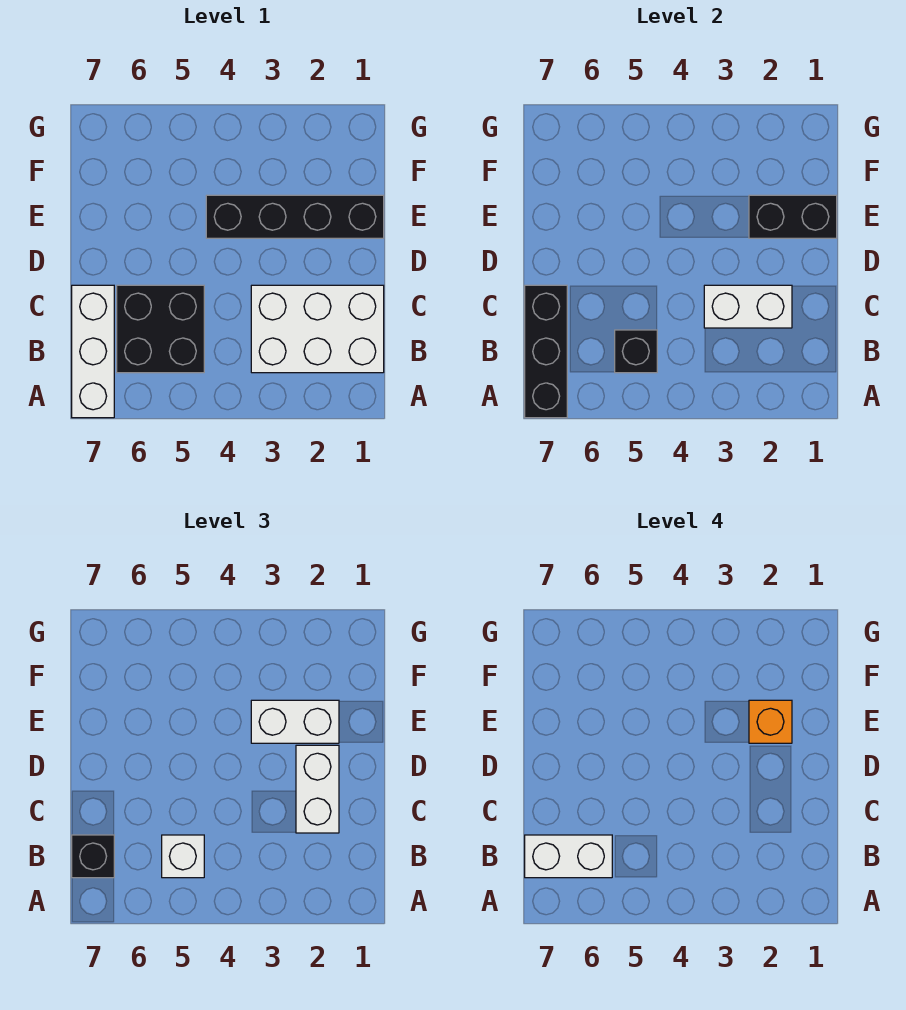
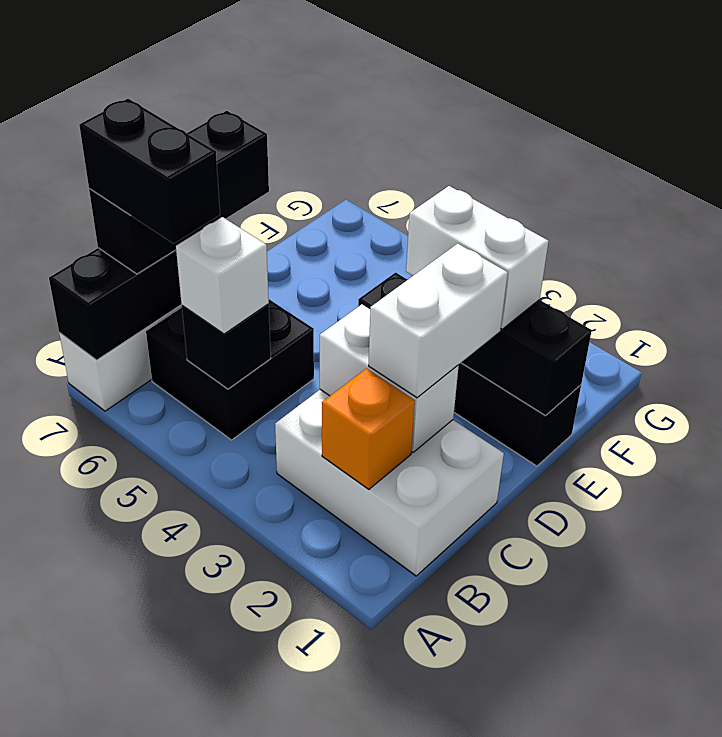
white 1x2 brick [525,835,612,878] -> black 1x2 brick [79,99,220,244]
black 1x1 brick [72,835,114,878] -> black 1x3 brick [89,111,269,274]
orange 1x1 brick [749,700,792,743] -> orange 1x1 brick moved to [322,368,415,489]

